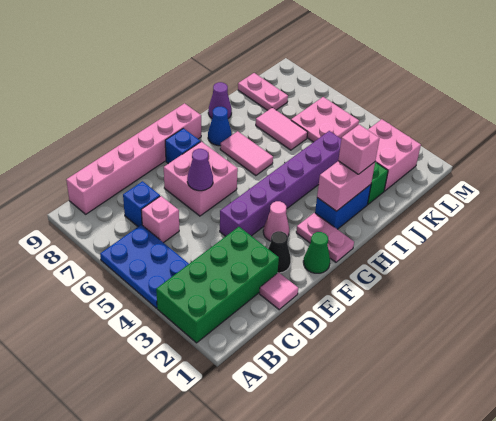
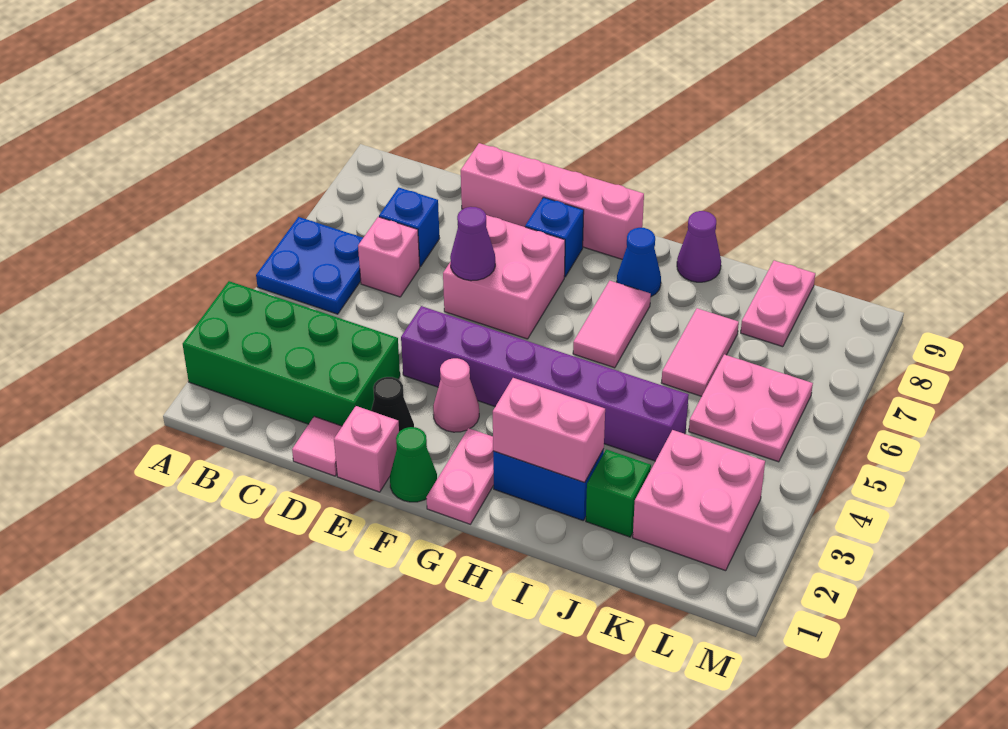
blue 2x3 plate [100,225,189,308] -> blue 2x2 plate [256,217,363,314]
pink 1x6 brick [66,103,201,214] -> pink 1x4 brick [461,143,644,259]
pink 1x1 brick [338,125,380,174] -> pink 1x1 brick moved to [334,406,399,492]

